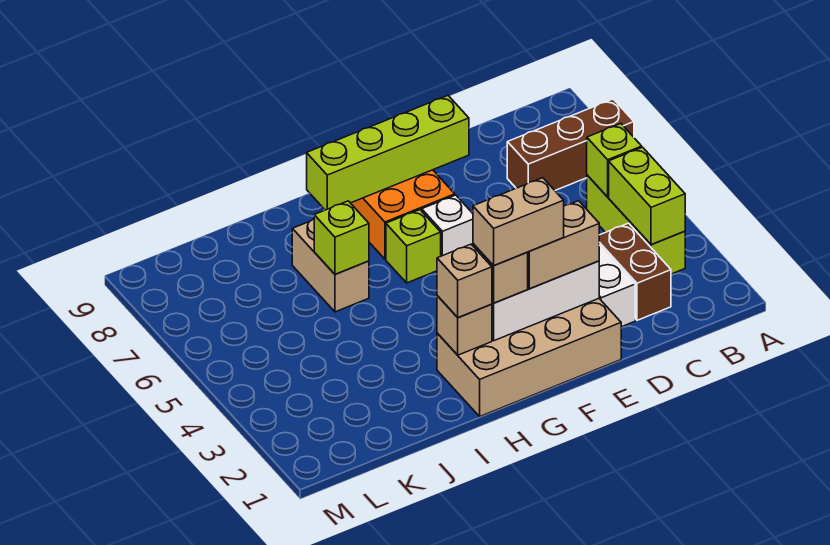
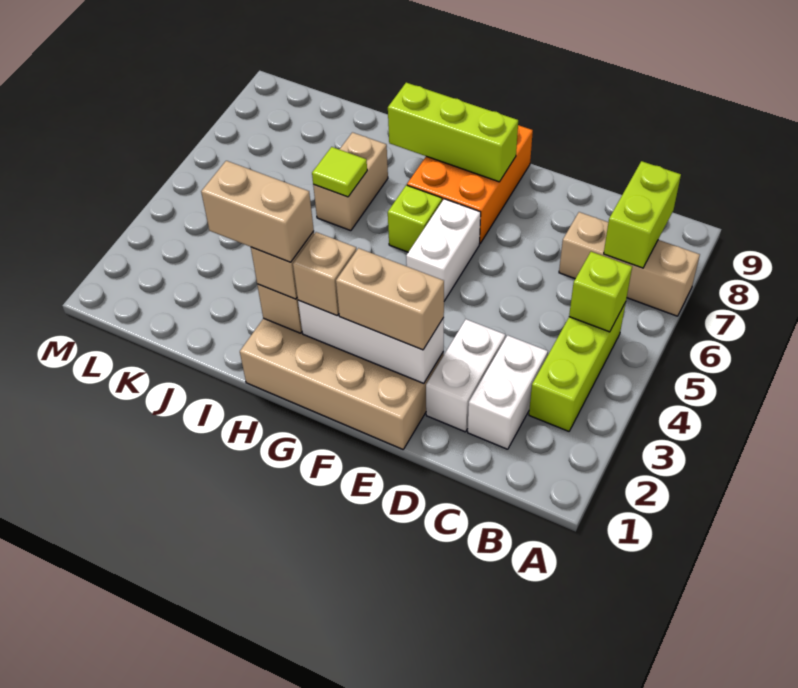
brown 1x3 brick [507,99,634,190] -> tan 1x3 brick [559,212,700,316]
lime 1x2 brick [609,147,685,245] -> lime 1x2 brick moved to [604,161,681,268]
brown 1x2 brick [599,223,671,320] -> white 1x2 brick [468,335,548,449]
lime 1x4 brick [307,96,469,210] -> lime 1x3 brick [388,83,518,182]
tan 1x2 brick [473,178,564,266] -> tan 1x2 brick moved to [201,161,314,262]
white 1x1 brick [422,195,473,256] -> white 1x2 brick [406,199,481,301]
lime 1x1 brick [314,201,369,274] -> lime 1x1 tile [312,147,367,197]

